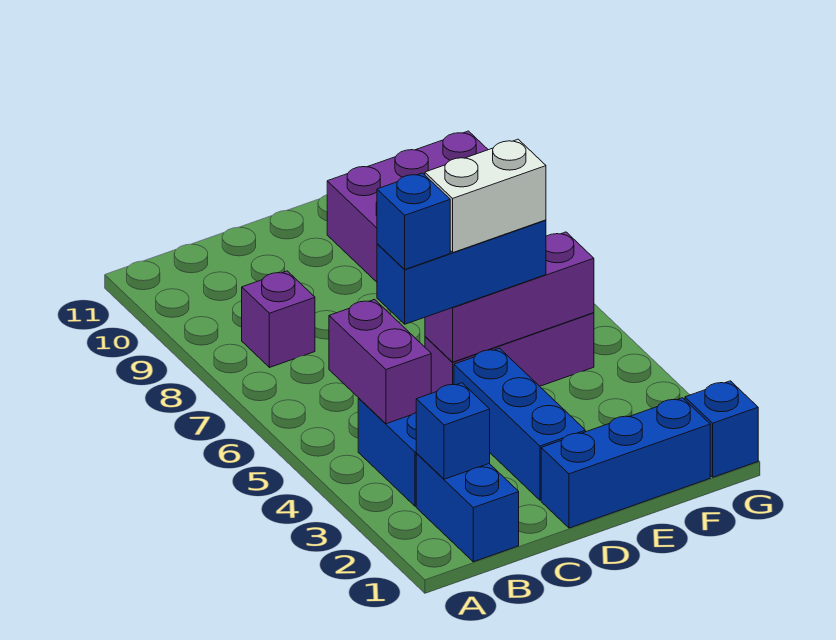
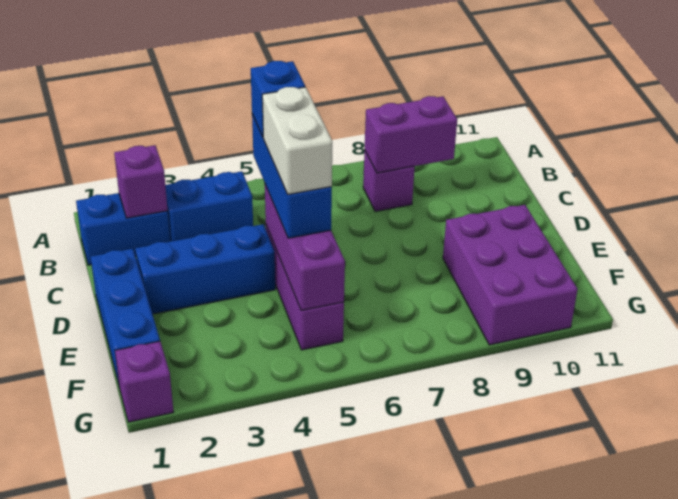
blue 1x1 brick [416,383,490,479] -> purple 1x1 brick [114,145,168,218]
purple 1x2 brick [329,300,431,424] -> purple 1x2 brick moved to [365,96,457,173]
blue 1x1 brick [685,381,758,477] -> purple 1x1 brick [115,341,173,422]

